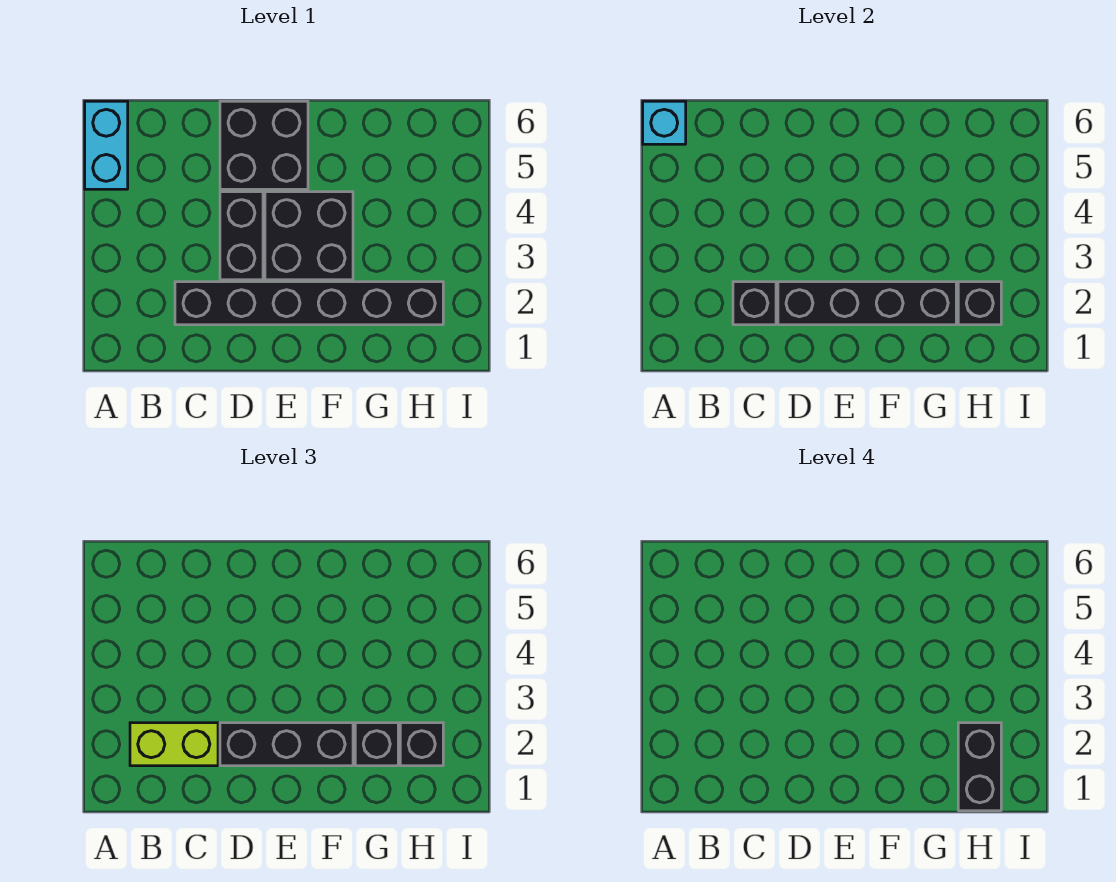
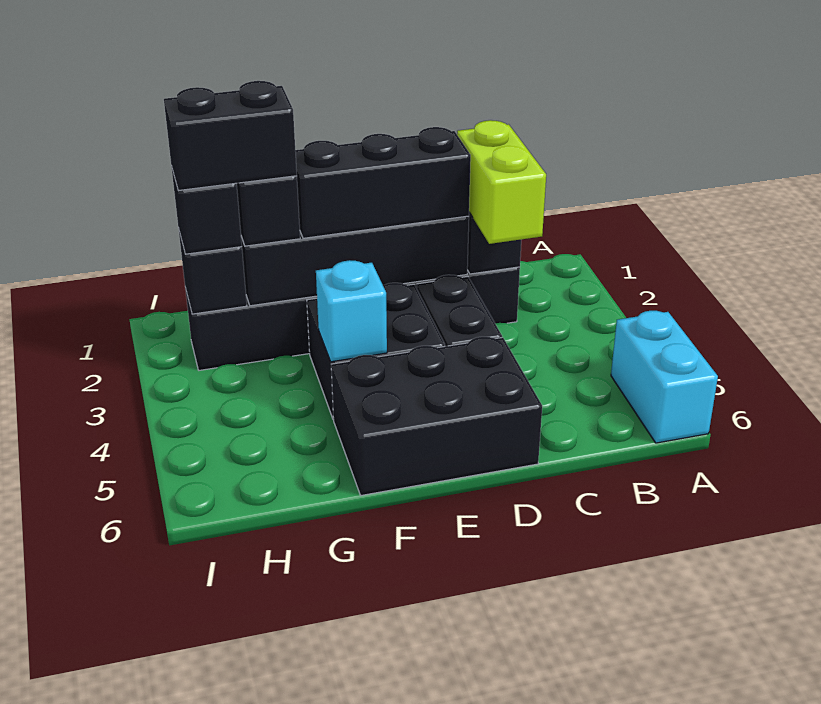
cyan 1x1 brick [643,101,686,144] -> cyan 1x1 brick moved to [316,260,387,362]
lime 1x2 brick [130,723,218,766] -> lime 1x2 brick turned to [457,120,546,244]
black 2x2 brick [220,101,308,189] -> black 2x3 brick [331,337,542,495]
black 1x2 brick [958,723,1001,811] -> black 1x2 brick turned to [164,81,297,191]

